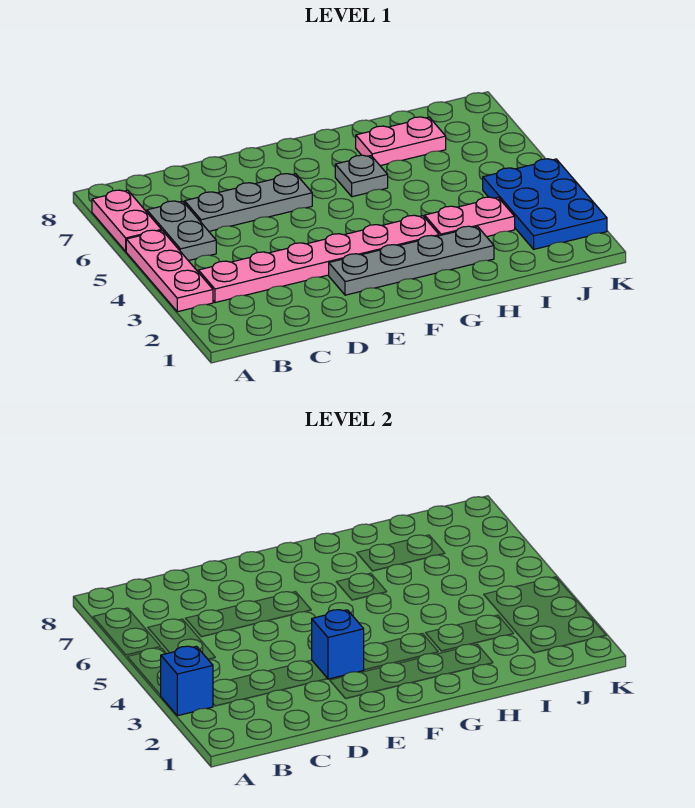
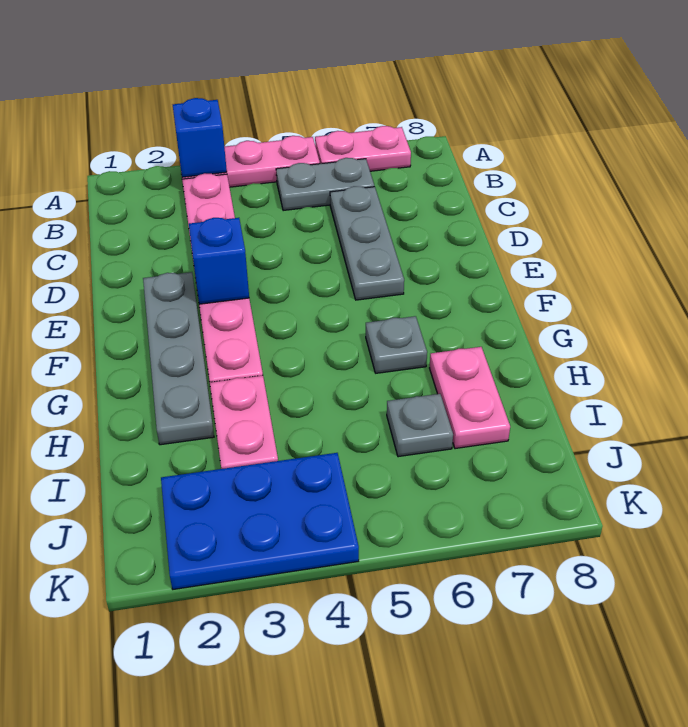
none -> grey 1x1 plate [387,394,453,457]

